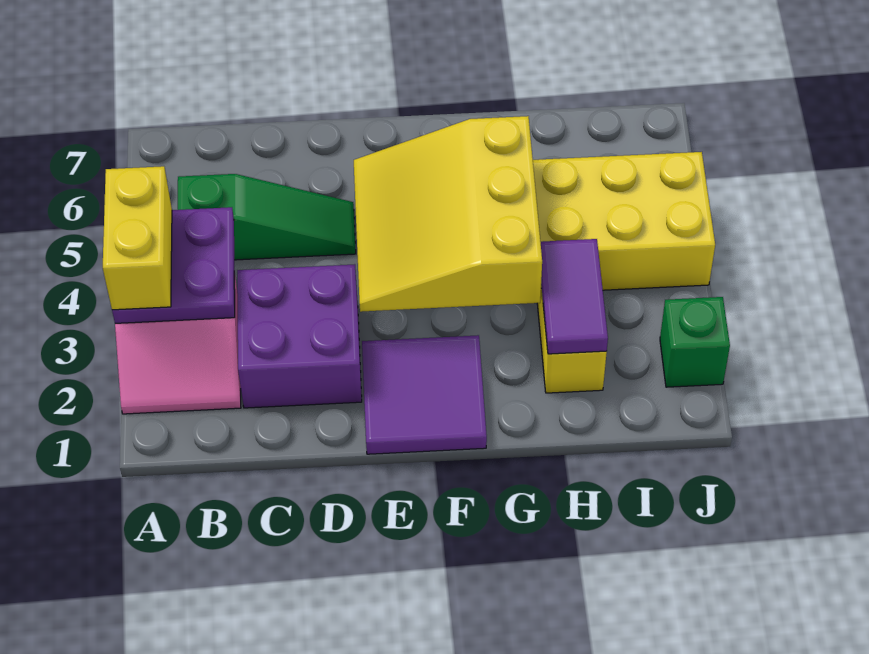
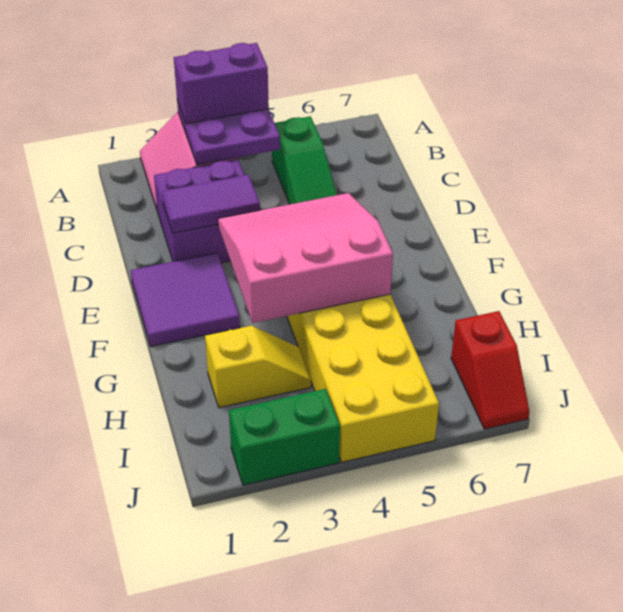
yellow 1x2 brick [103,166,172,310] -> purple 1x2 brick [174,43,269,124]
yellow 3x3 slope [354,116,542,312] -> pink 3x3 slope [218,193,393,323]
purple 1x2 tile [541,239,608,354] -> purple 1x2 tile moved to [162,175,260,233]
none -> red 1x2 slope [451,311,530,429]
green 1x1 brick [660,297,730,387] -> green 1x2 brick [229,389,340,485]

